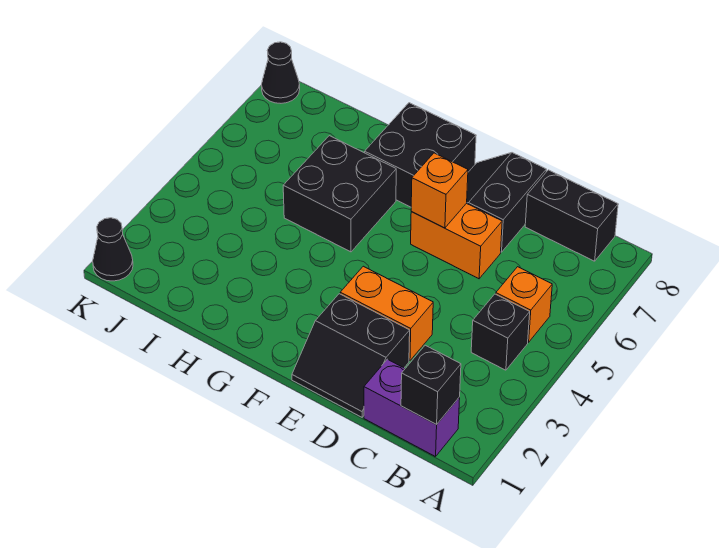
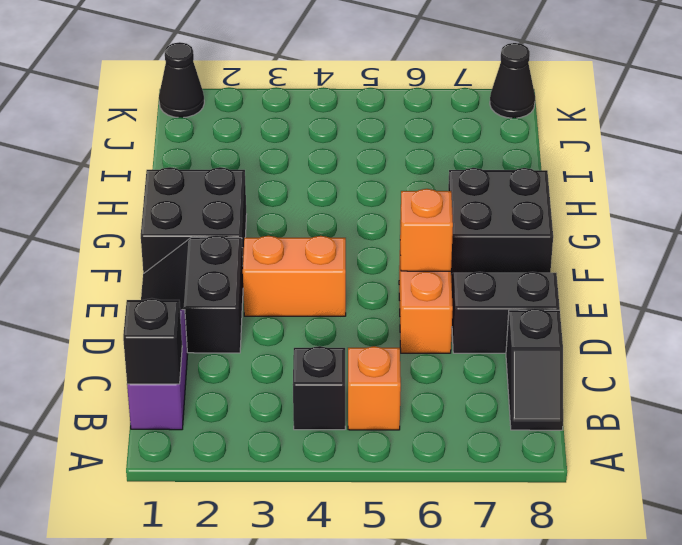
black 1x2 brick [525,170,618,261] -> black 1x2 slope [506,309,563,430]
orange 1x2 brick [340,266,433,361] -> orange 1x2 brick turned to [243,236,346,316]
black 2x2 brick [283,136,396,252] -> black 2x2 brick moved to [141,167,247,274]

